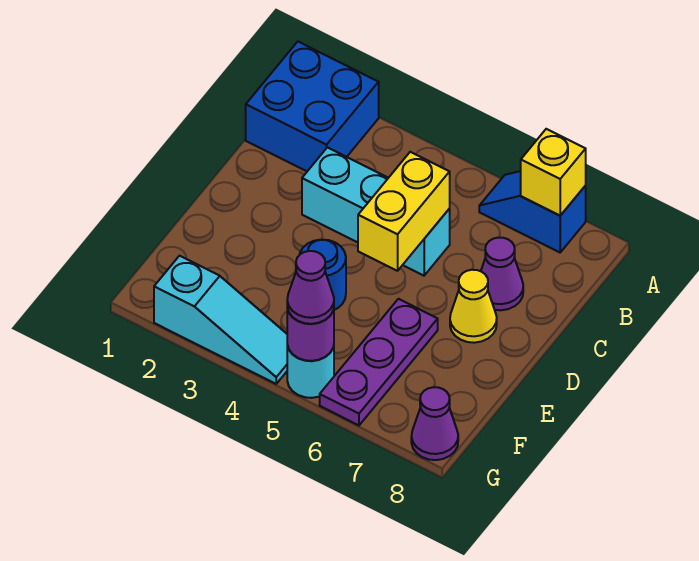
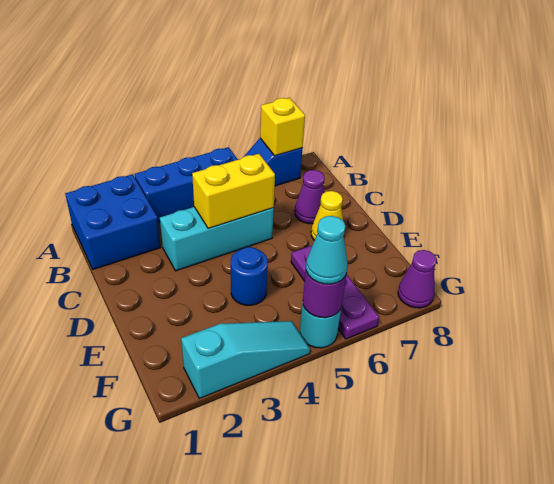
none -> blue 1x3 brick [135,147,238,222]
yellow 1x2 brick [358,152,450,271] -> yellow 1x2 brick turned to [192,154,275,229]
purple 1x1 cone [287,251,334,324] -> cyan 1x1 cone [306,216,348,284]

